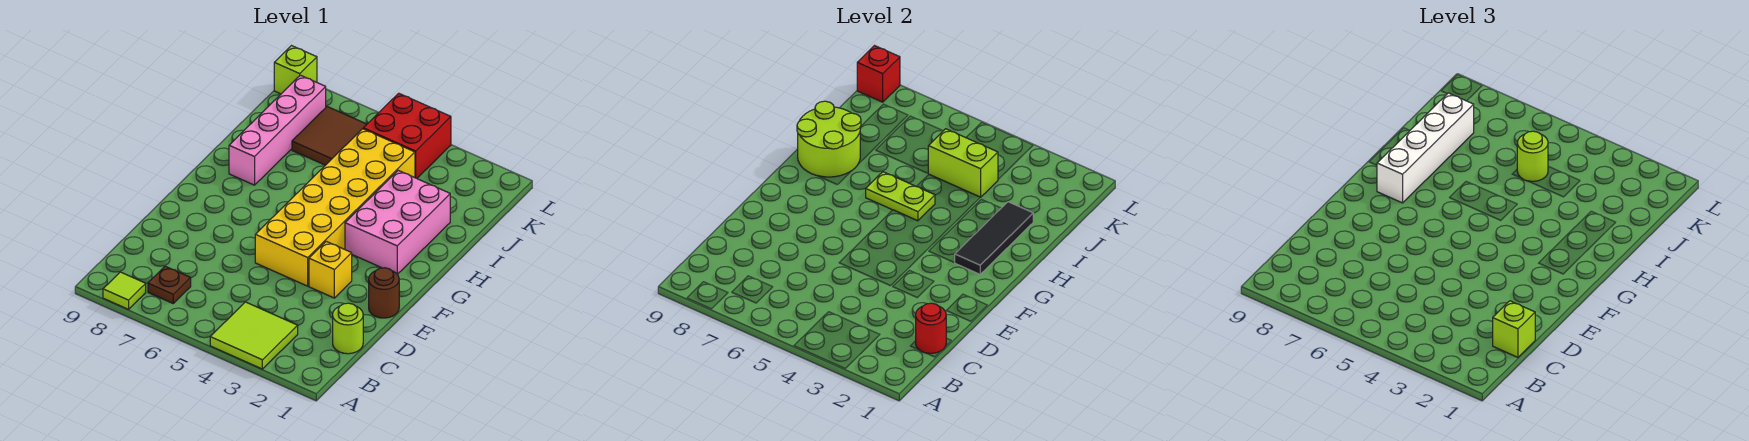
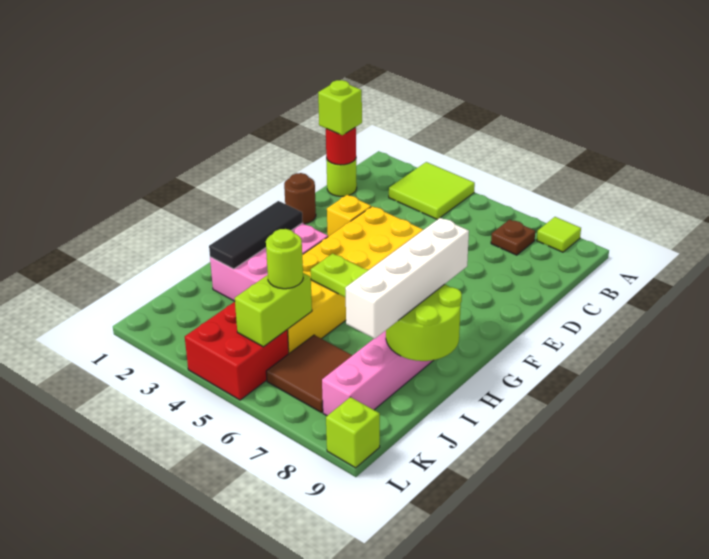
lime 1x2 brick [928,129,998,197] -> lime 1x2 brick turned to [235,273,312,347]
red 1x1 brick [857,46,900,102] -> none

